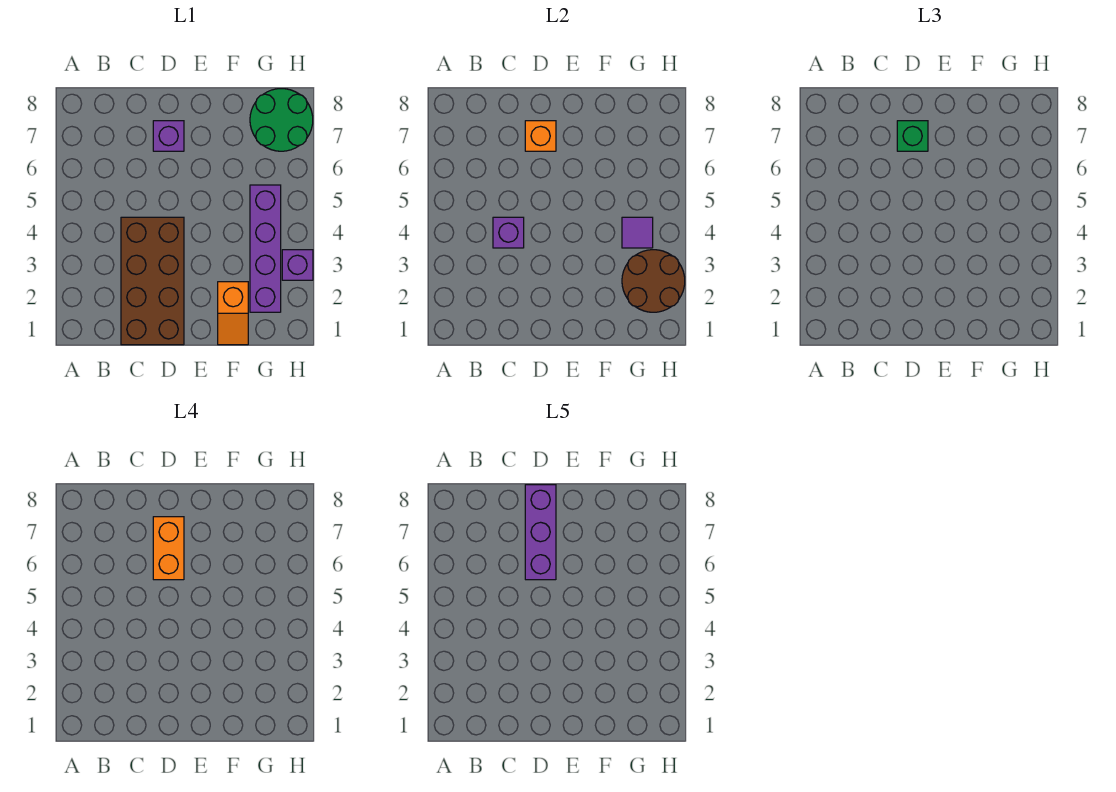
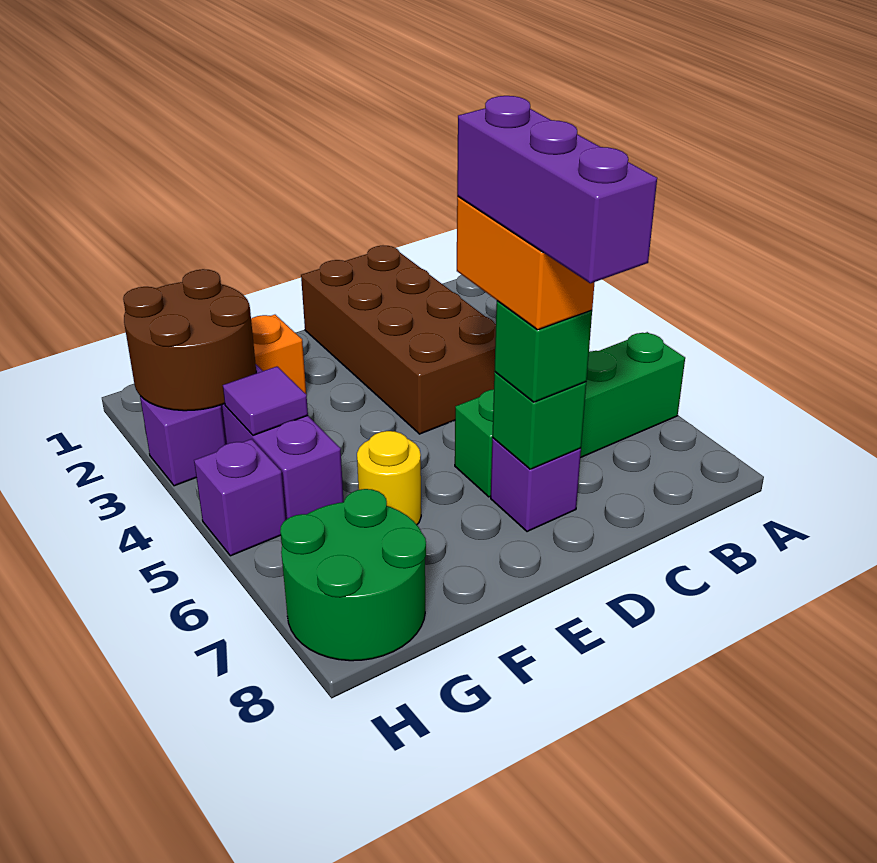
none -> green 1x4 brick [455,332,685,497]
purple 1x1 brick [493,217,524,248] -> purple 1x1 brick moved to [194,439,286,556]
orange 1x1 brick [525,121,556,151] -> green 1x1 brick [492,372,586,469]
none -> yellow 1x1 round brick [357,431,421,525]

